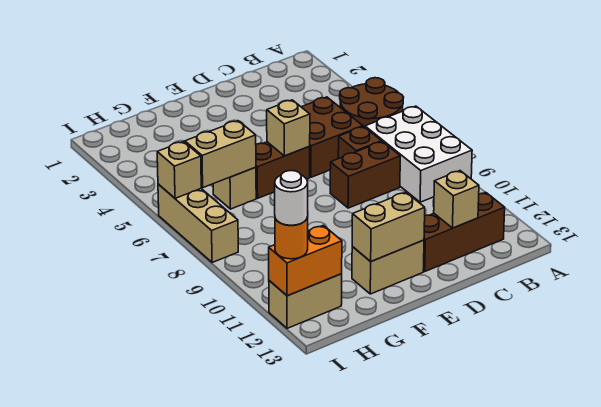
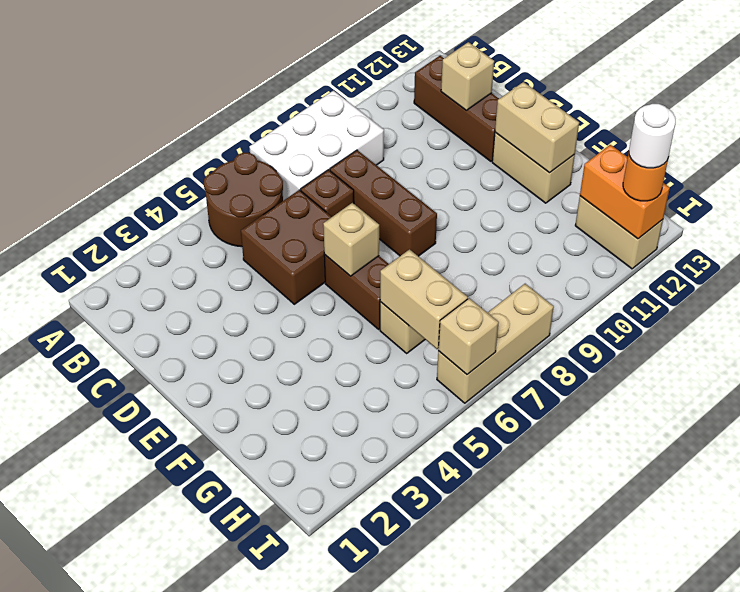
brown 1x2 brick [330,142,400,208] -> brown 1x3 brick [330,150,437,256]

